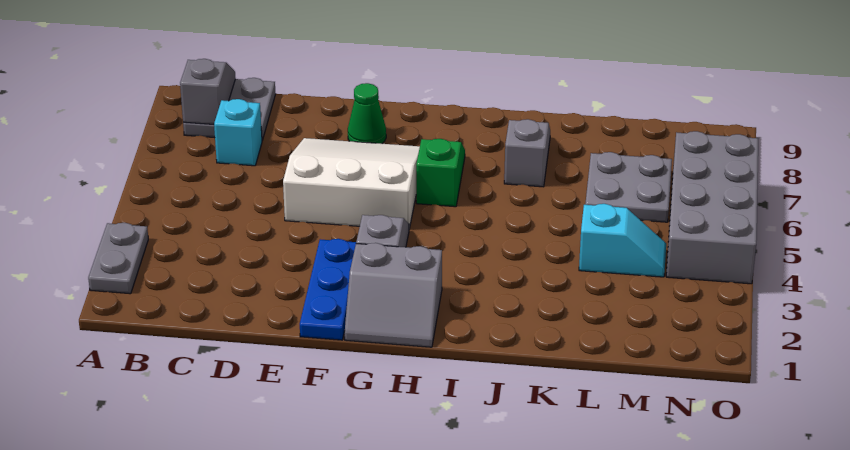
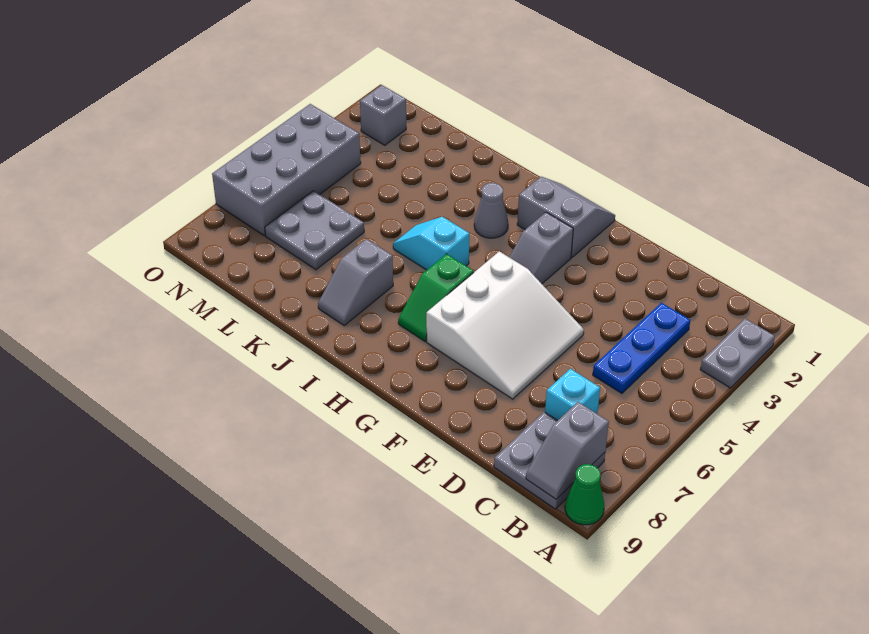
white 3x3 slope [283,138,420,229] -> white 3x3 slope turned to [426,251,584,399]
blue 1x3 plate [300,239,356,340] -> blue 1x3 plate moved to [593,303,690,394]
green 1x1 cone [348,83,386,144] -> green 1x1 cone moved to [565,464,605,525]
none -> grey 1x1 cone [474,183,508,238]
cyan 1x2 slope [579,204,666,277] -> cyan 1x2 slope moved to [393,217,470,270]
none -> grey 1x1 brick [360,85,406,145]

